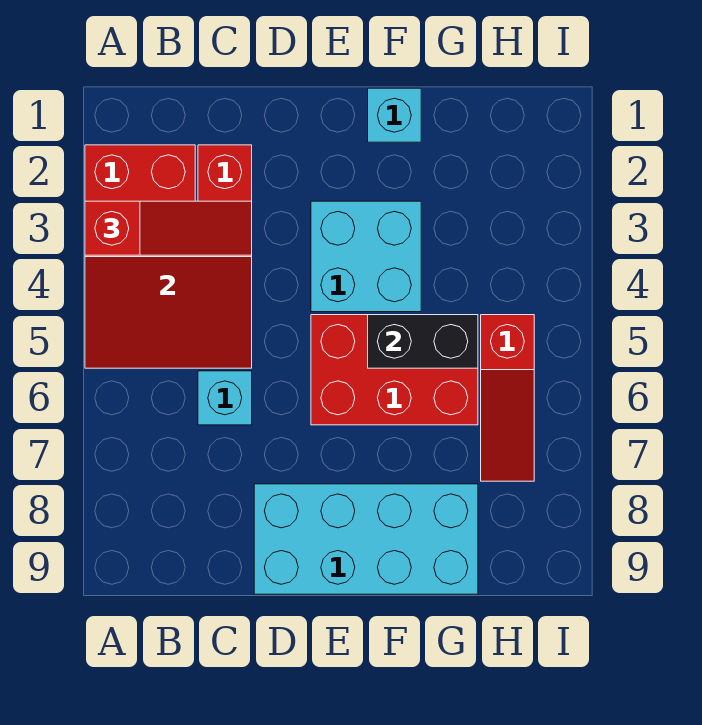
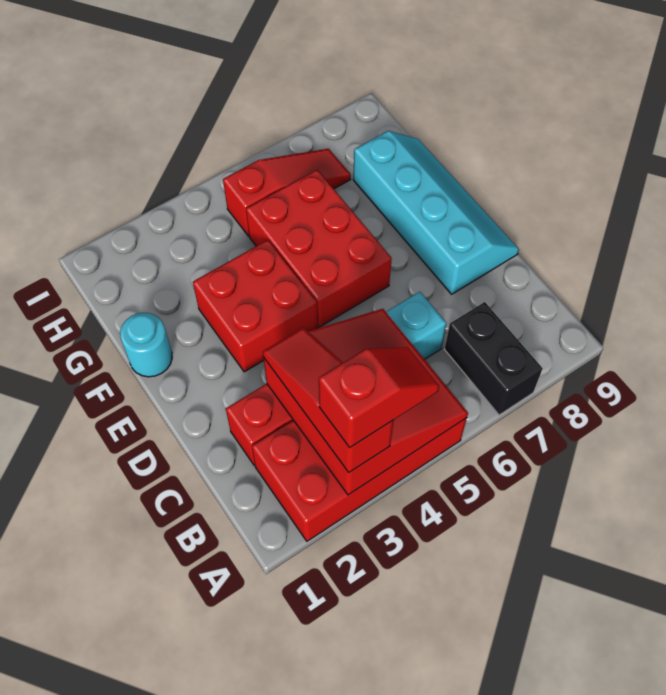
none -> red 1x2 slope [319,347,439,448]
cyan 2x4 brick [254,484,478,594] -> cyan 2x4 slope [353,131,519,294]
cyan 2x2 brick [311,201,421,312] -> red 2x2 brick [193,240,317,372]
cyan 1x1 brick [368,88,421,142] -> cyan 1x1 round brick [120,313,172,377]
black 1x2 brick [368,315,478,368] -> black 1x2 brick moved to [445,302,543,415]

